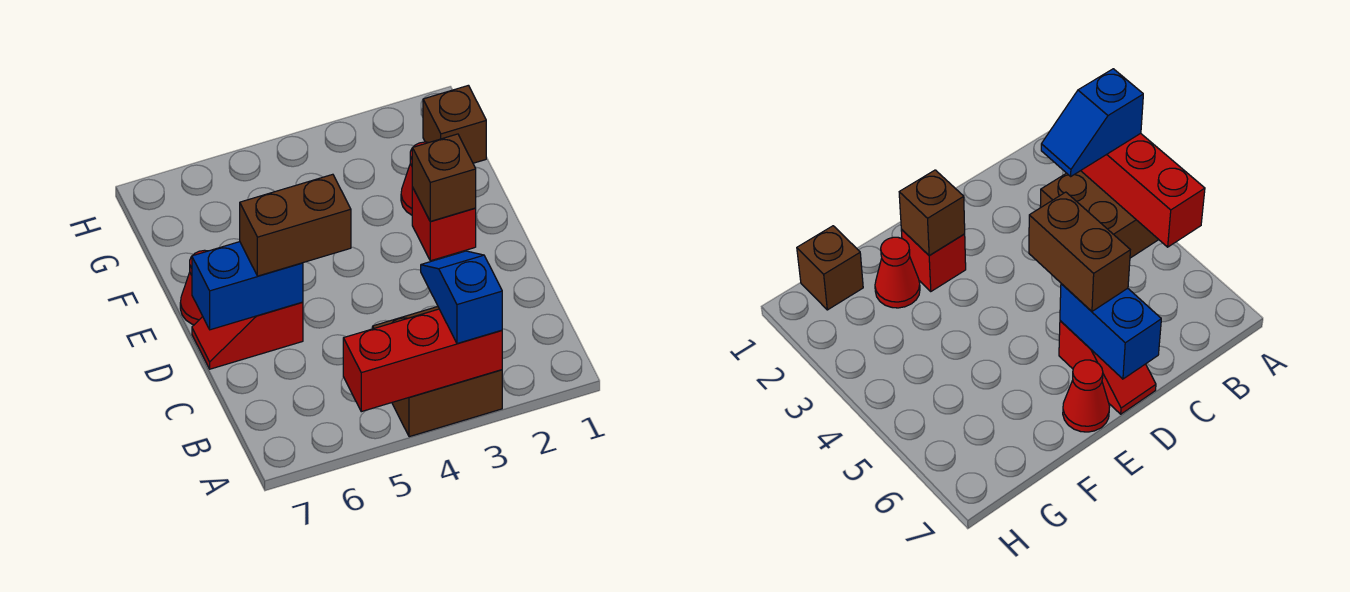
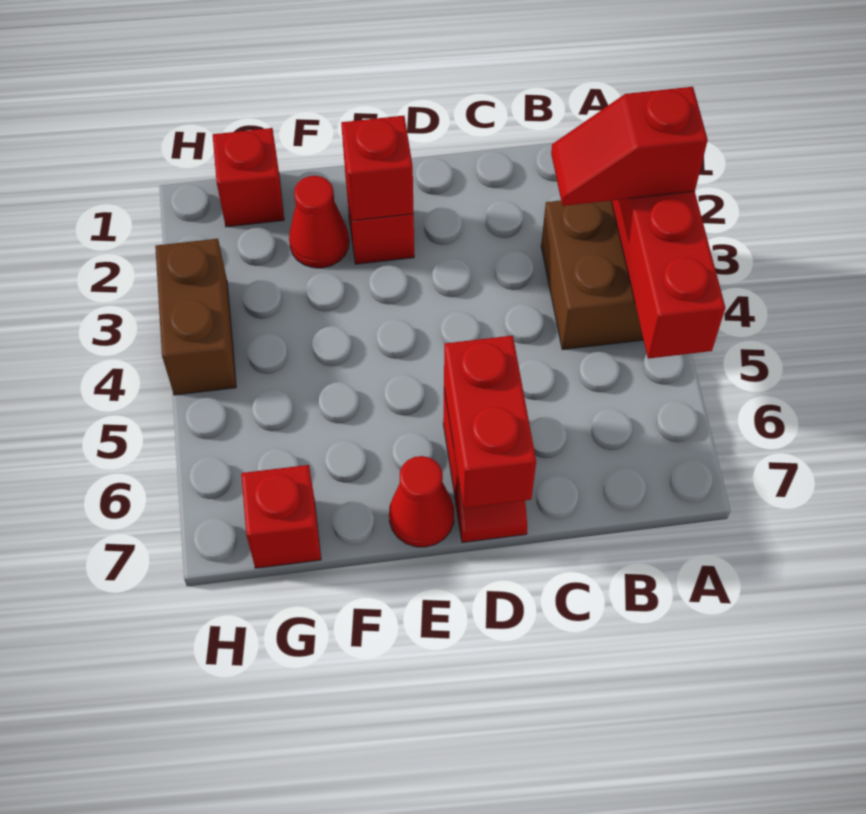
blue 1x2 slope [421,251,502,344] -> red 1x2 slope [551,87,708,206]
brown 1x2 brick [240,174,351,276] -> brown 1x2 brick moved to [155,239,236,395]
blue 1x2 brick [192,242,303,330] -> red 1x2 brick [444,336,536,508]
brown 1x1 brick [412,134,476,221] -> red 1x1 brick [341,116,414,221]
brown 1x1 brick [423,85,486,163] -> red 1x1 brick [213,128,284,227]
none -> red 1x1 brick [241,465,321,568]

